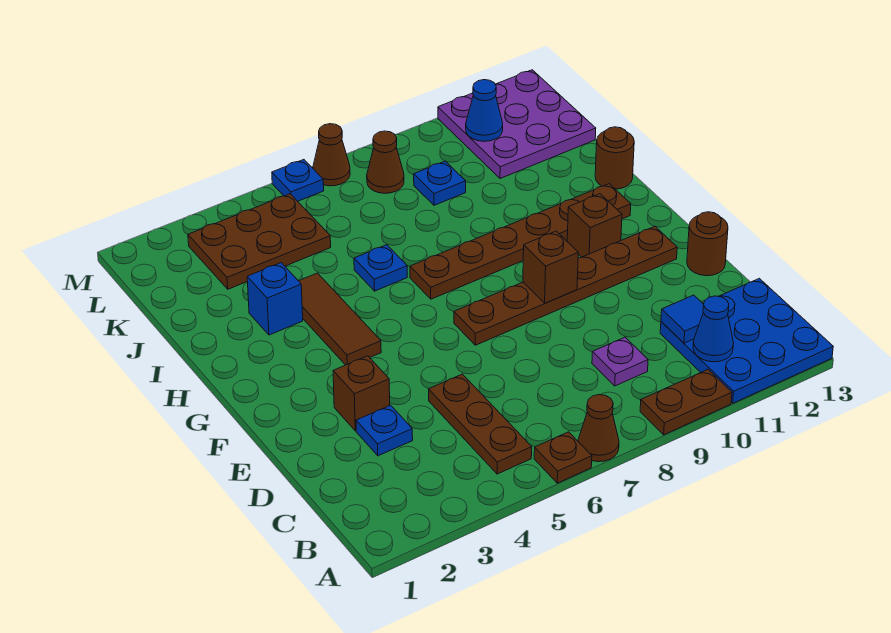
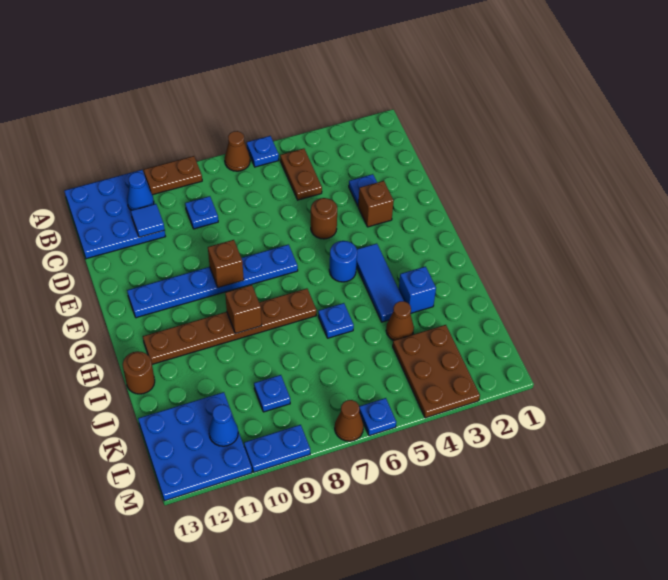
brown 1x1 plate [534,432,592,483] -> blue 1x1 plate [247,136,279,167]
brown 1x3 plate [429,374,532,474] -> brown 1x2 plate [280,149,322,200]
purple 1x1 plate [592,337,648,386] -> blue 1x1 plate [185,196,218,229]
brown 1x1 round brick [687,212,728,276] -> brown 1x1 round brick moved to [311,198,337,239]
brown 1x6 plate [454,226,677,345] -> blue 1x6 plate [127,245,298,318]
brown 1x3 tile [299,273,381,365] -> blue 1x3 tile [356,243,404,322]
none -> blue 1x1 round brick [329,241,357,282]
brown 1x1 brick [567,194,622,257] -> brown 1x1 brick moved to [225,285,262,334]
brown 2x3 plate [188,194,331,289] -> brown 2x3 plate turned to [393,325,480,418]
purple 3x3 plate [438,70,596,179] -> blue 3x3 plate [138,392,252,501]
brown 1x1 cone [367,131,404,193] -> brown 1x1 cone moved to [386,301,414,341]
none -> blue 1x2 plate [244,425,310,472]

